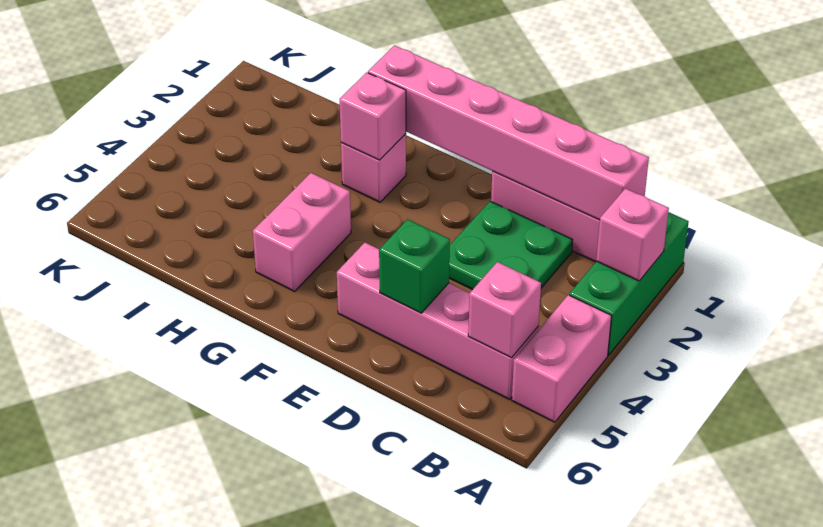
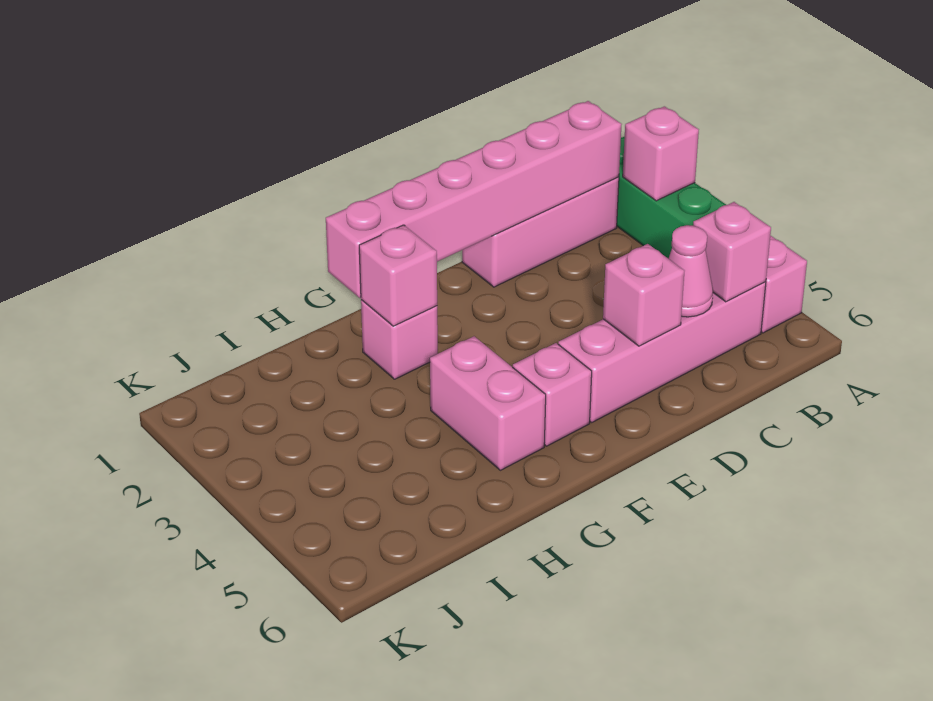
green 2x2 plate [449,201,573,290] -> none
none -> pink 1x1 cone [669,225,713,317]
green 1x1 brick [379,219,450,313] -> pink 1x1 brick [603,244,684,346]
none -> pink 1x1 brick [513,343,592,446]

